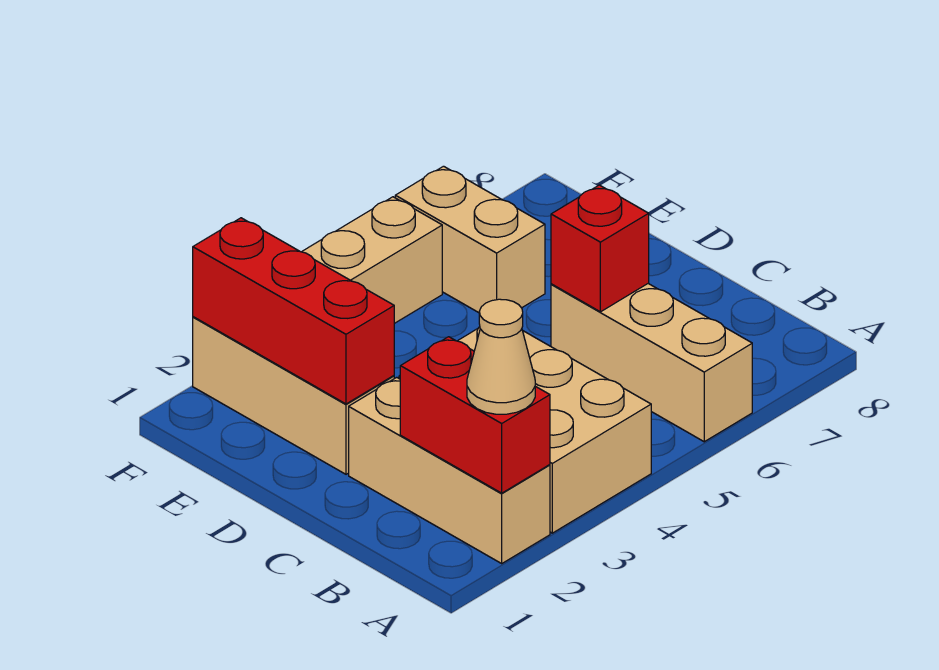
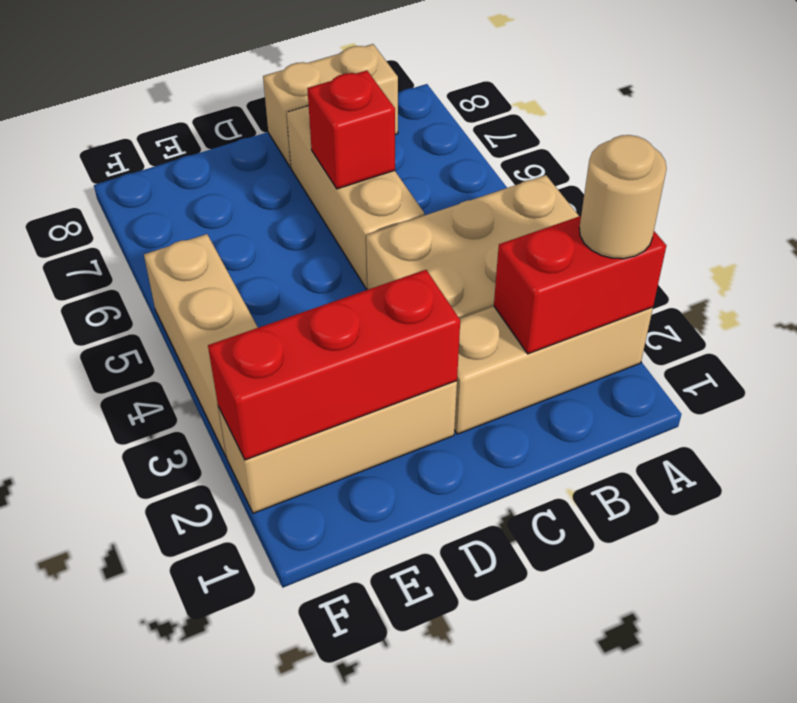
tan 1x1 cone [467,299,535,414] -> tan 1x1 round brick [579,135,667,259]
tan 1x3 brick [551,284,752,442] -> tan 1x3 brick turned to [287,106,424,289]
tan 1x2 brick [395,166,545,313] -> tan 1x2 brick moved to [263,44,398,167]

